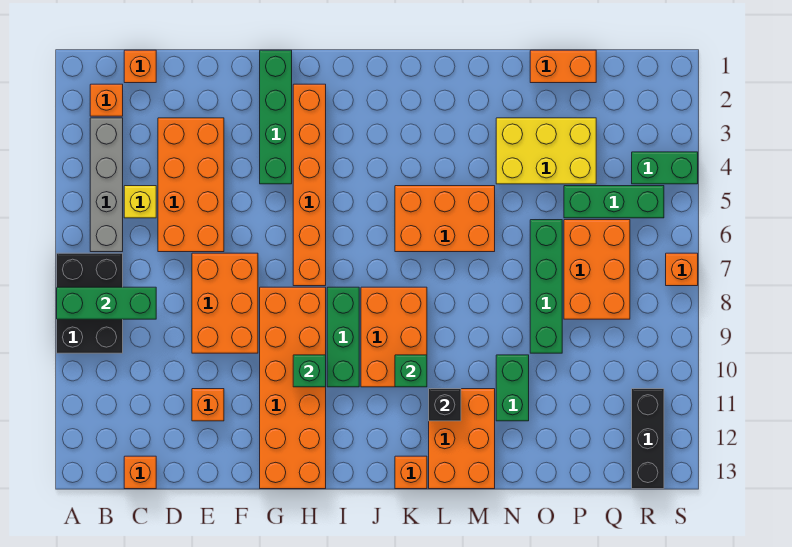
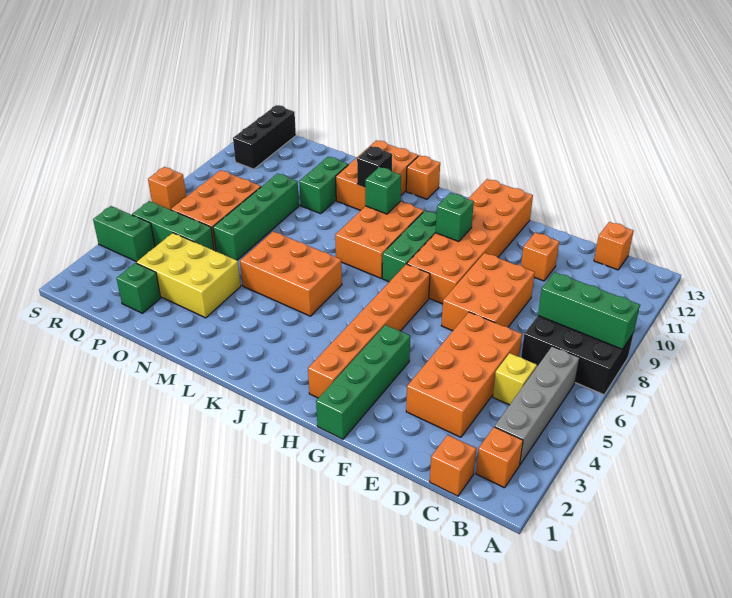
black 2x3 brick [57,253,123,353] -> black 2x3 brick turned to [521,316,634,395]
orange 1x2 brick [530,50,596,83] -> none
none -> green 1x1 brick [117,263,161,313]

